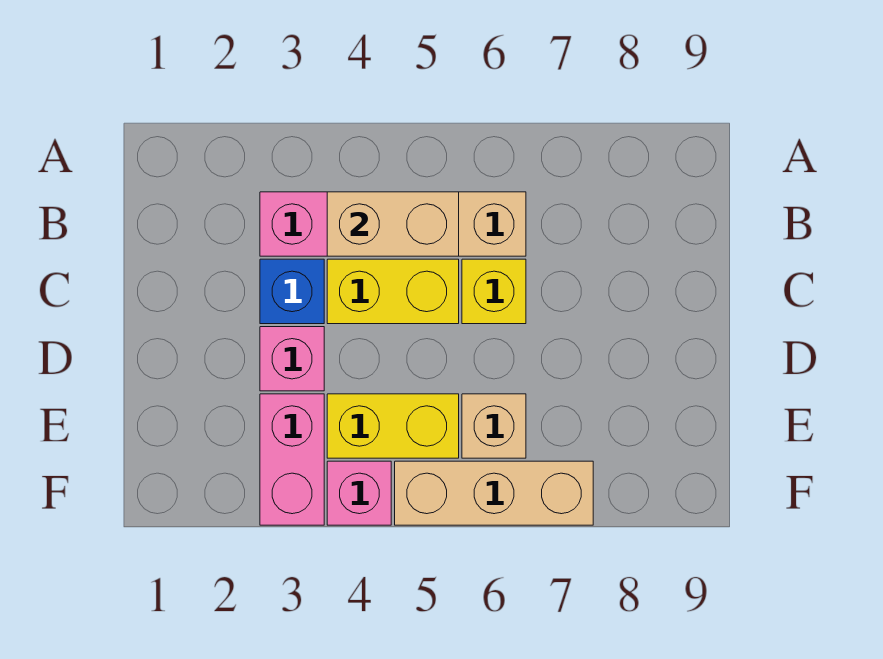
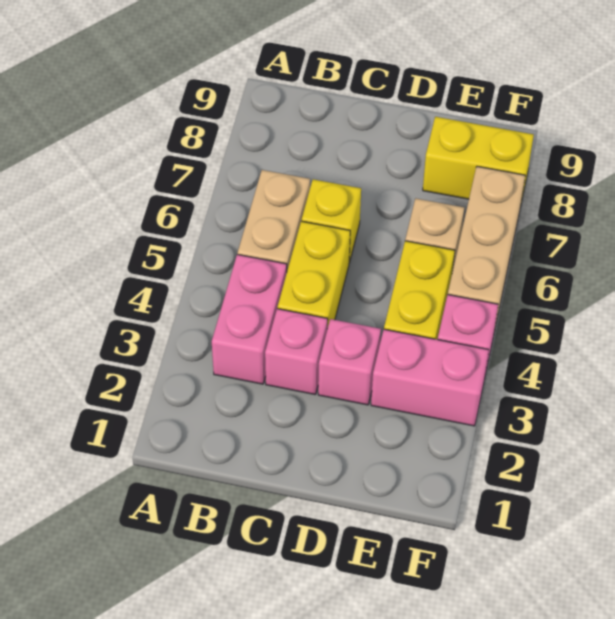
tan 1x2 brick [327,192,459,256] -> none
blue 1x1 brick [260,259,324,324] -> pink 1x1 brick [265,309,328,395]
none -> yellow 1x2 brick [423,117,534,202]

